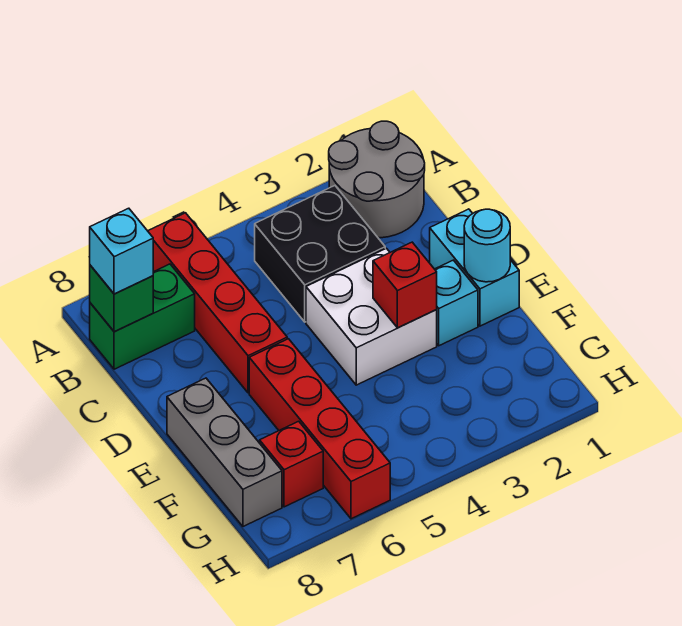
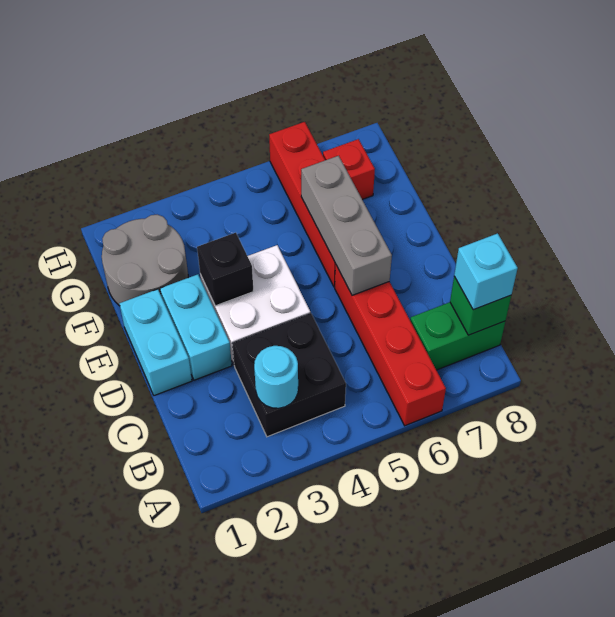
grey 2x2 round brick [329,121,425,238] -> grey 2x2 round brick moved to [102,215,188,306]
cyan 1x1 round brick [464,209,510,282] -> cyan 1x1 round brick moved to [254,346,298,408]
cyan 1x1 brick [435,260,478,346] -> cyan 1x2 brick [160,274,232,380]
red 1x1 brick [373,242,437,328] -> black 1x1 brick [197,233,253,306]
grey 1x3 brick [167,378,282,526] -> grey 1x3 brick moved to [301,156,392,295]

